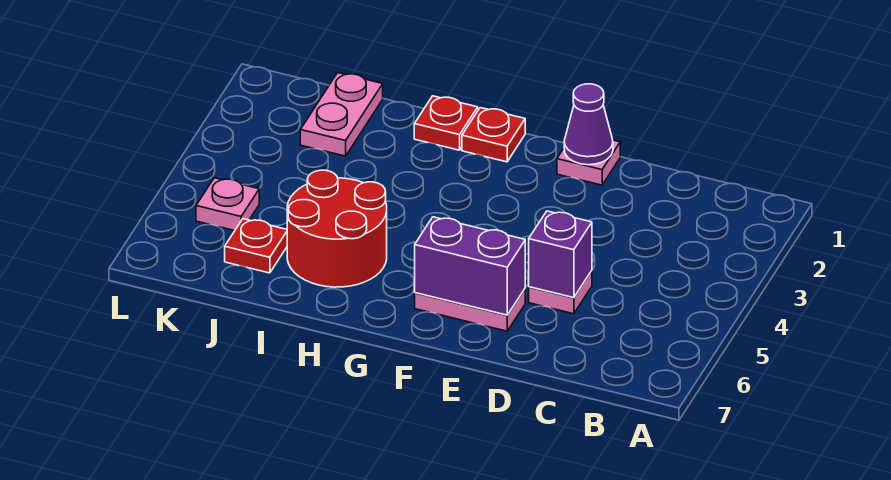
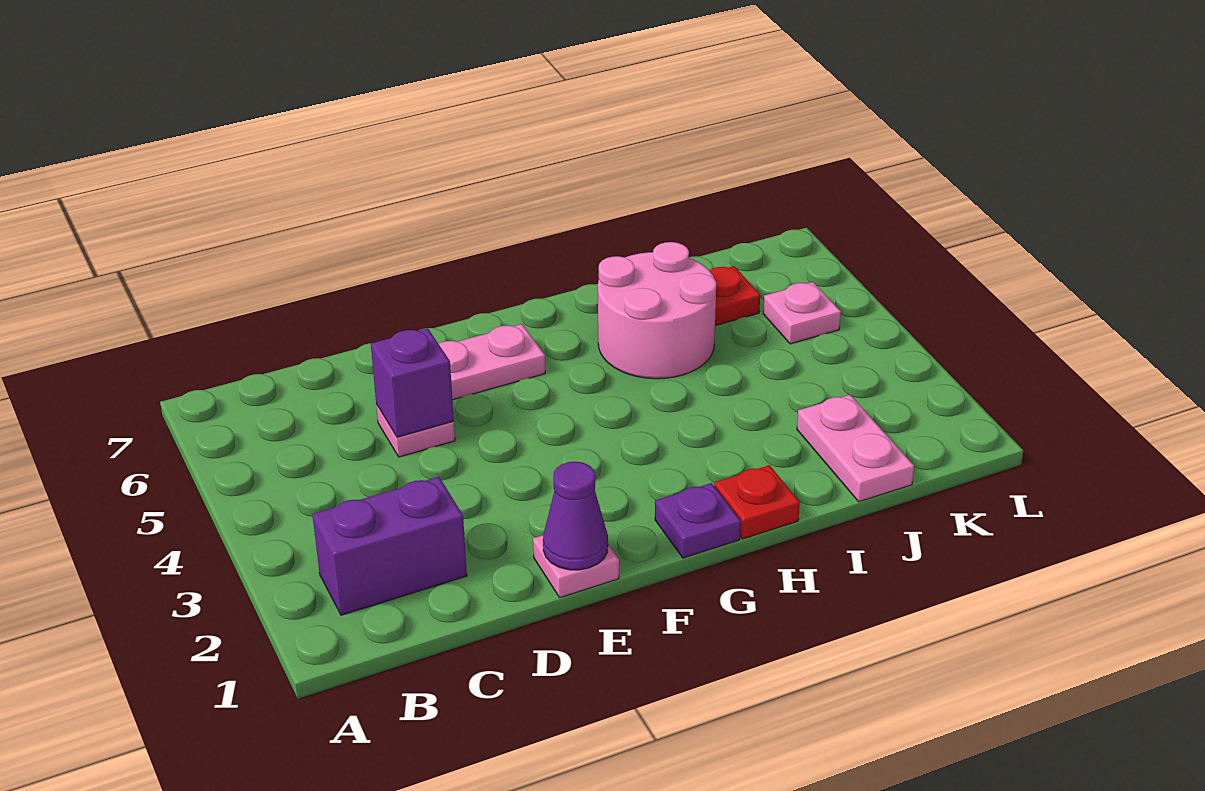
purple 1x2 brick [415,217,525,315] -> purple 1x2 brick moved to [312,477,467,615]
red 1x1 plate [462,108,525,162] -> purple 1x1 plate [655,483,741,558]
red 2x2 round brick [287,170,387,287] -> pink 2x2 round brick [598,242,716,379]

